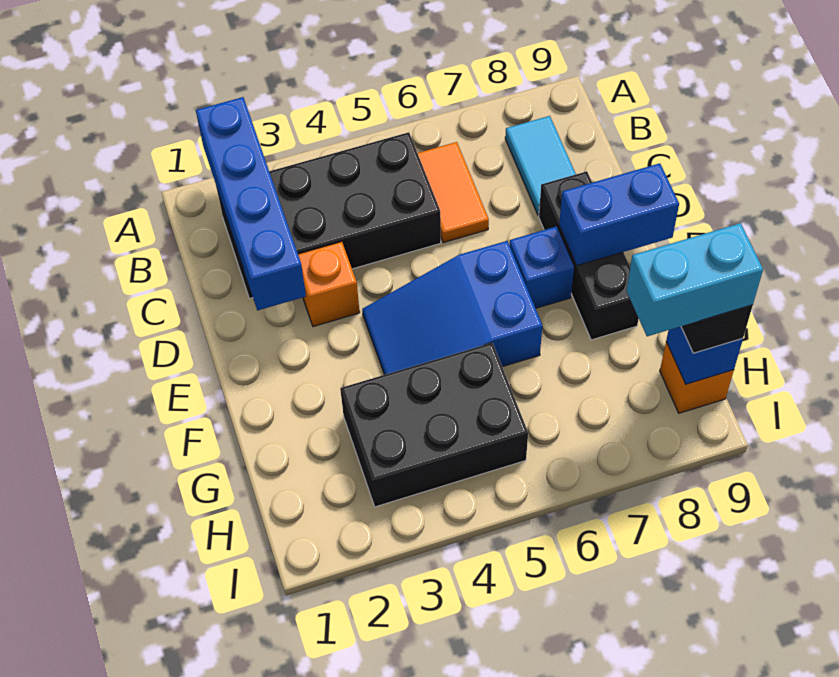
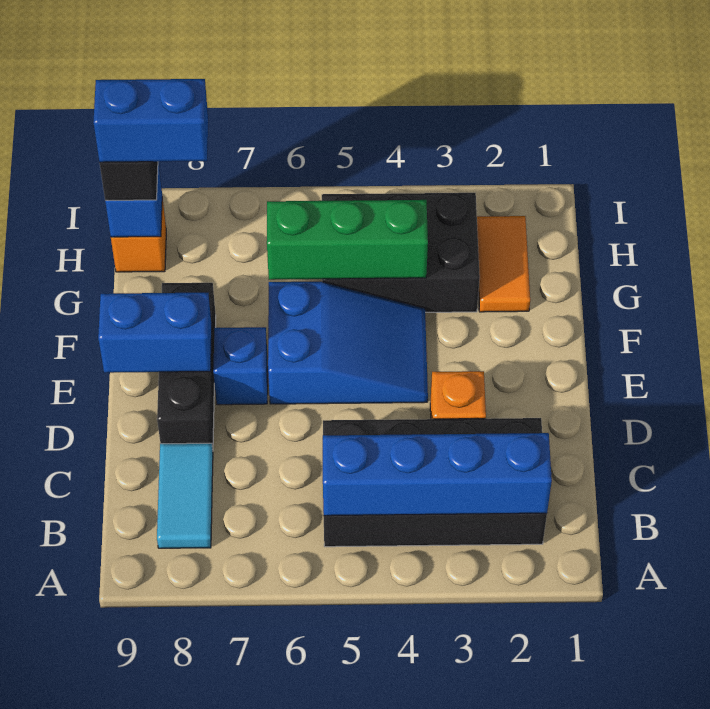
blue 1x4 brick [196,97,306,310] -> blue 1x4 brick turned to [323,433,552,516]
orange 1x2 tile [418,142,489,243] -> orange 1x2 tile moved to [477,216,530,312]
none -> green 1x3 brick [267,200,428,280]
cyan 1x2 brick [626,223,763,336] -> blue 1x2 brick [93,79,208,162]

